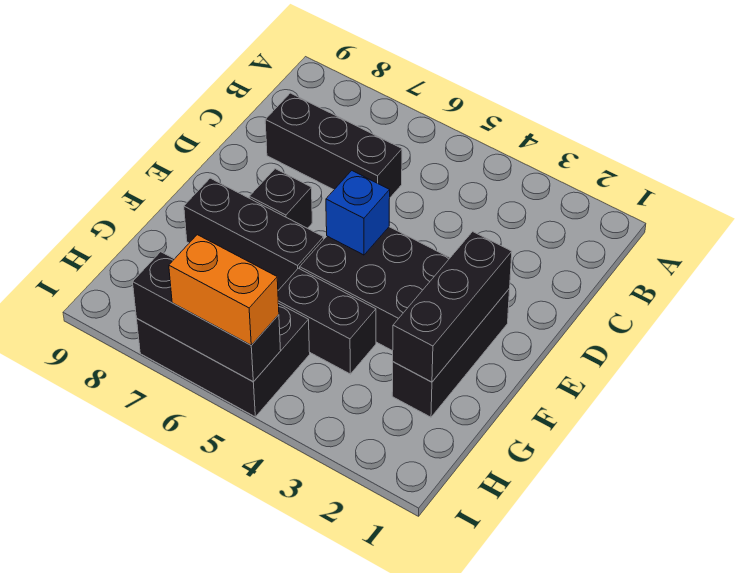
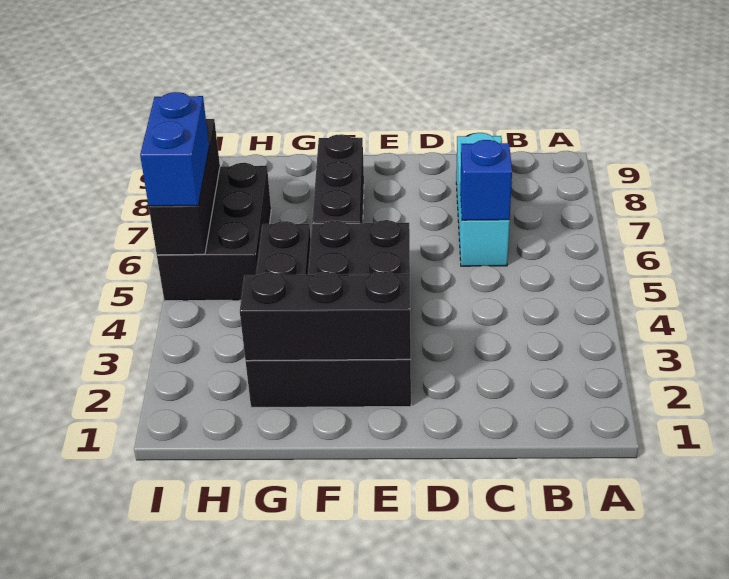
black 1x3 brick [265,93,402,197] -> cyan 1x3 brick [456,133,510,266]
blue 1x1 brick [326,171,390,255] -> blue 1x1 brick moved to [460,140,512,220]
black 1x1 brick [249,169,312,228] -> none
orange 1x2 brick [169,235,279,345] -> blue 1x2 brick [140,92,209,206]

